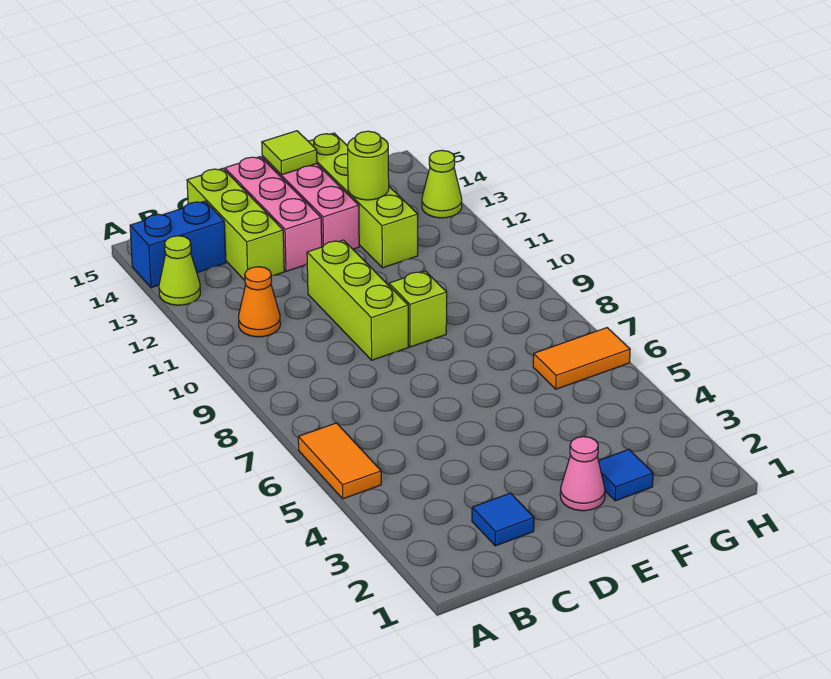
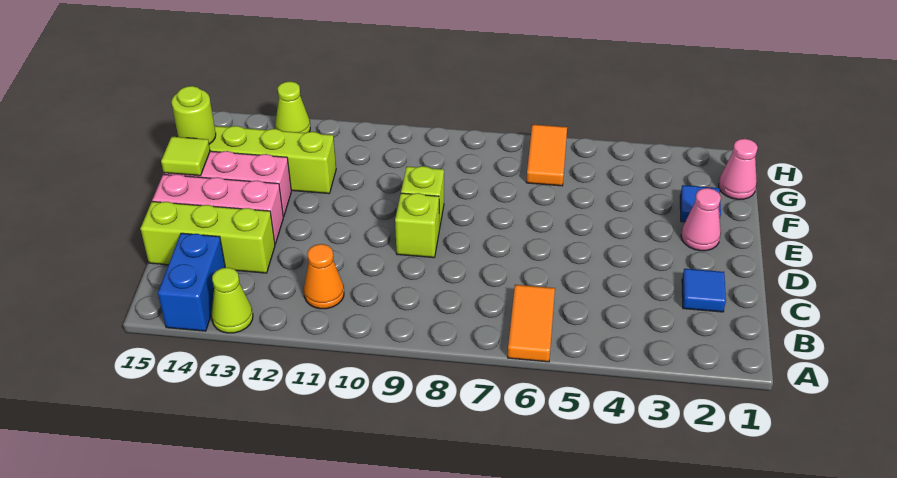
orange 1x2 tile [298,423,381,499] -> orange 1x2 tile turned to [508,285,555,362]
lime 1x3 brick [307,240,408,360] -> lime 1x1 brick [395,193,439,258]
lime 1x1 round brick [348,131,389,200] -> lime 1x1 round brick moved to [171,86,216,144]
none -> pink 1x1 cone [718,139,758,199]

